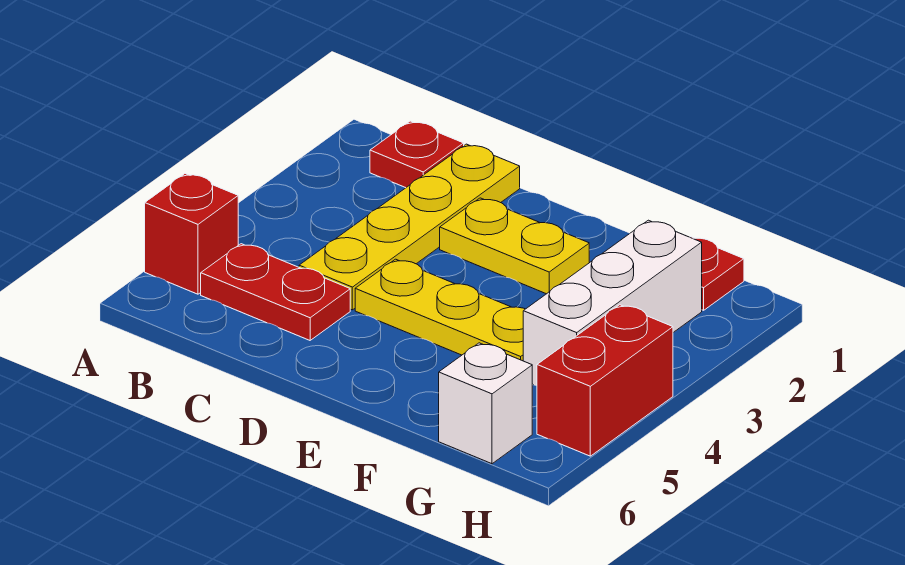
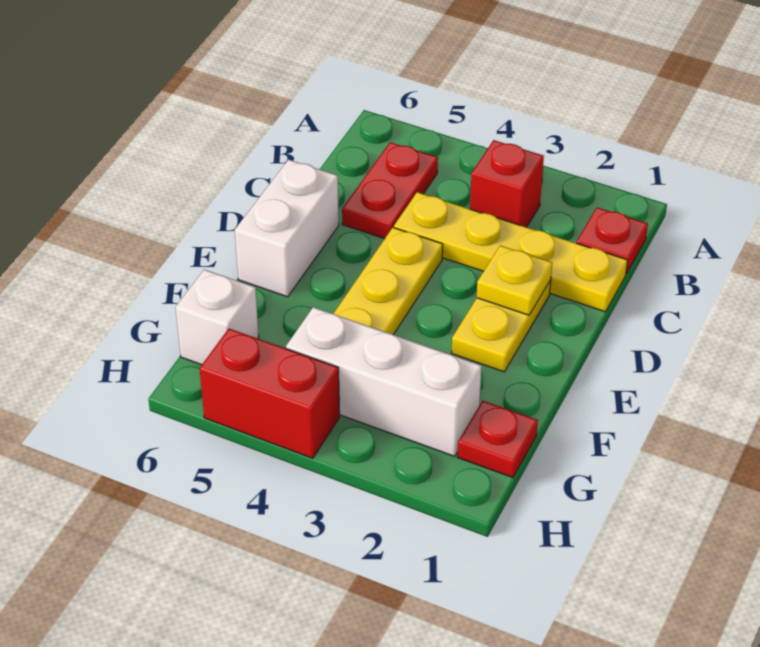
red 1x1 brick [145,174,238,294] -> red 1x1 brick moved to [470,140,544,227]
none -> yellow 1x1 plate [477,245,552,315]
none -> white 1x2 brick [235,160,339,297]

